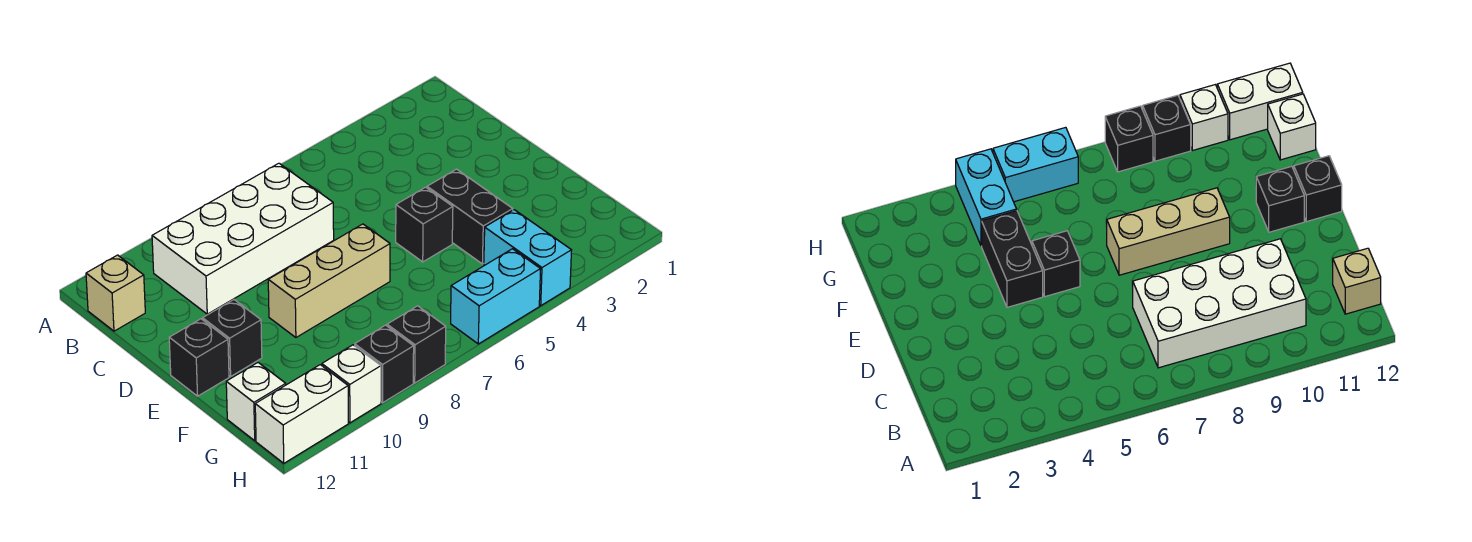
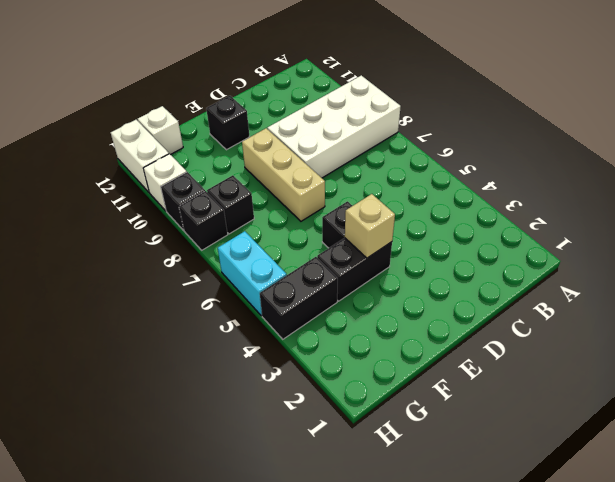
white 2x4 brick [152,163,334,314] -> white 2x4 brick turned to [267,75,401,178]
tan 1x1 brick [86,255,145,331] -> tan 1x1 brick moved to [345,194,395,258]
black 1x1 brick [169,319,229,396] -> black 1x1 brick moved to [207,175,254,234]
cyan 1x2 brick [484,210,572,306] -> black 1x2 brick [260,257,338,339]

